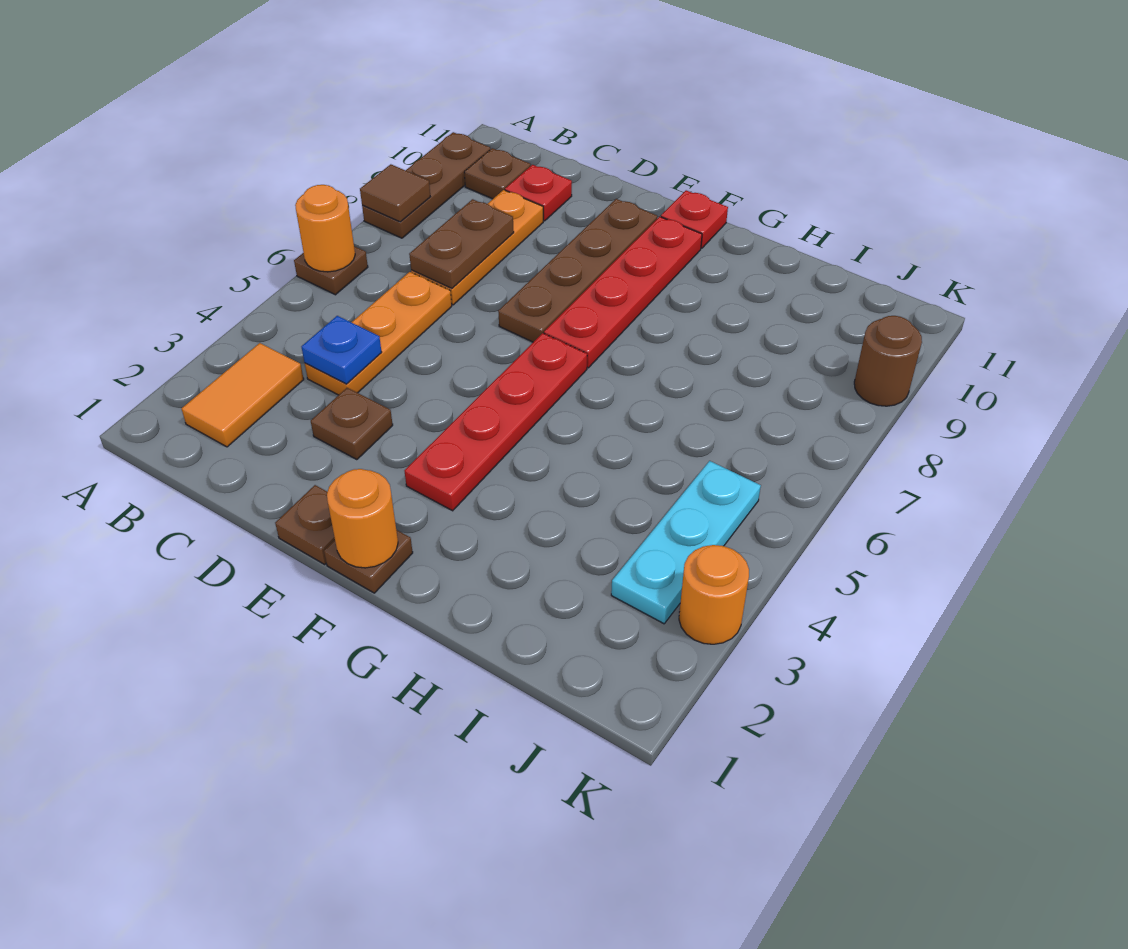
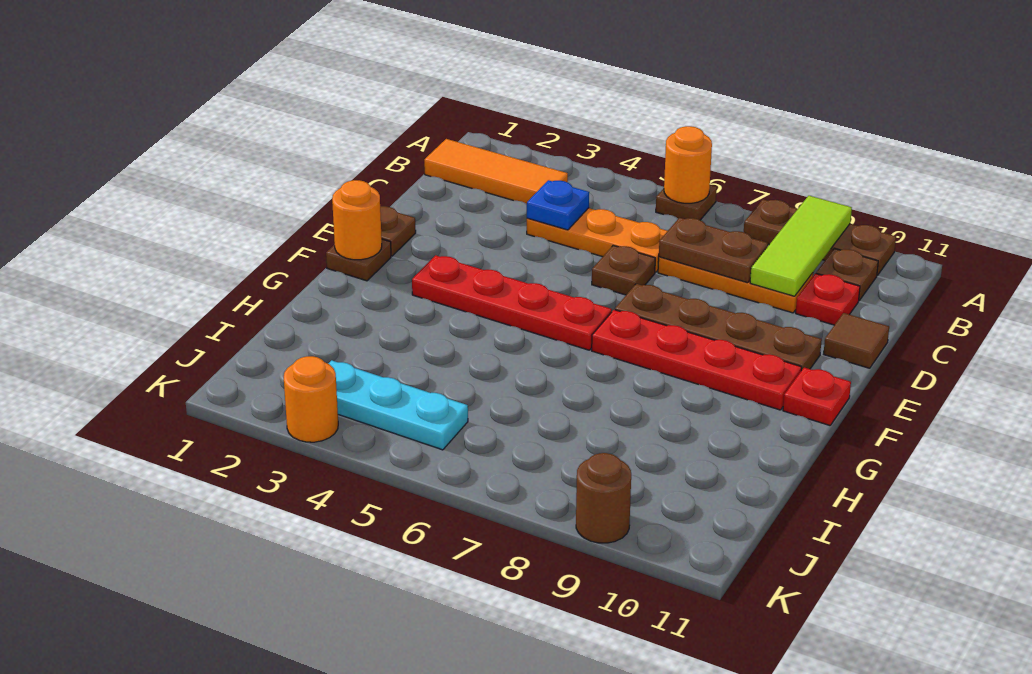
brown 1x1 tile [360,164,430,222] -> brown 1x1 tile moved to [824,313,889,368]
none -> lime 1x3 tile [750,196,852,296]
orange 1x2 tile [182,343,304,447] -> orange 1x3 tile [424,139,568,204]
brown 1x1 plate [311,388,393,460] -> brown 1x1 plate moved to [592,245,655,295]

